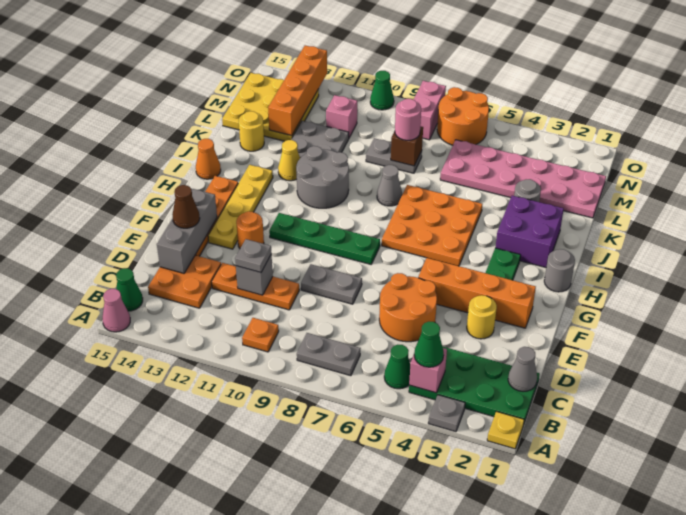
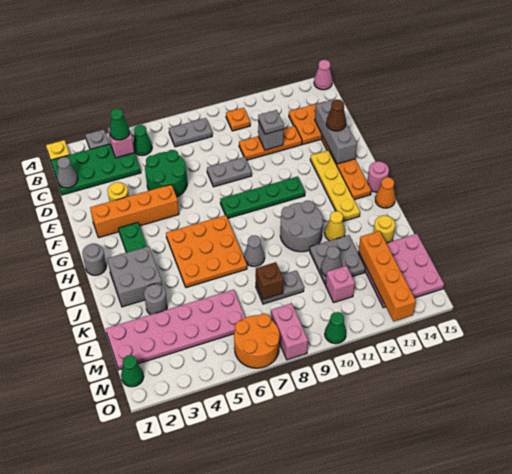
green 1x1 cone [116,268,143,311] -> green 1x1 cone moved to [121,355,144,387]
orange 2x2 round brick [379,273,437,342] -> green 2x2 round brick [145,150,187,197]
orange 1x1 round brick [236,211,264,248] -> none
purple 2x2 brick [495,196,564,267] -> grey 2x2 brick [107,246,162,307]
pink 1x1 round brick [395,99,421,140] -> pink 1x1 round brick moved to [367,161,389,192]
none -> grey 1x1 cone [321,246,342,276]
yellow 3x3 plate [222,73,319,141] -> pink 3x3 plate [358,234,444,308]

